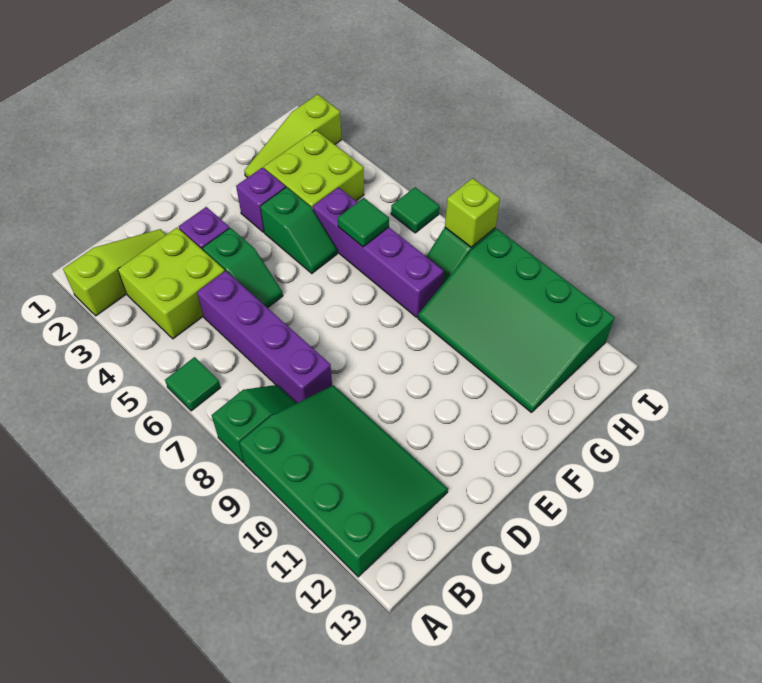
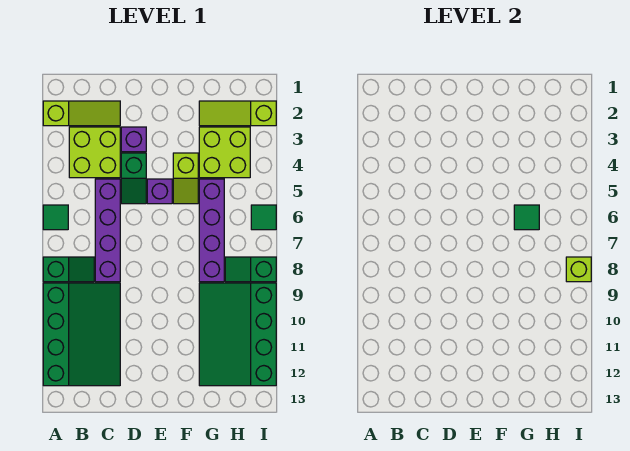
purple 1x1 brick [236,167,286,232] -> purple 1x1 brick moved to [147,179,172,204]
green 1x2 slope [260,187,337,273] -> lime 1x2 slope [173,153,198,204]

